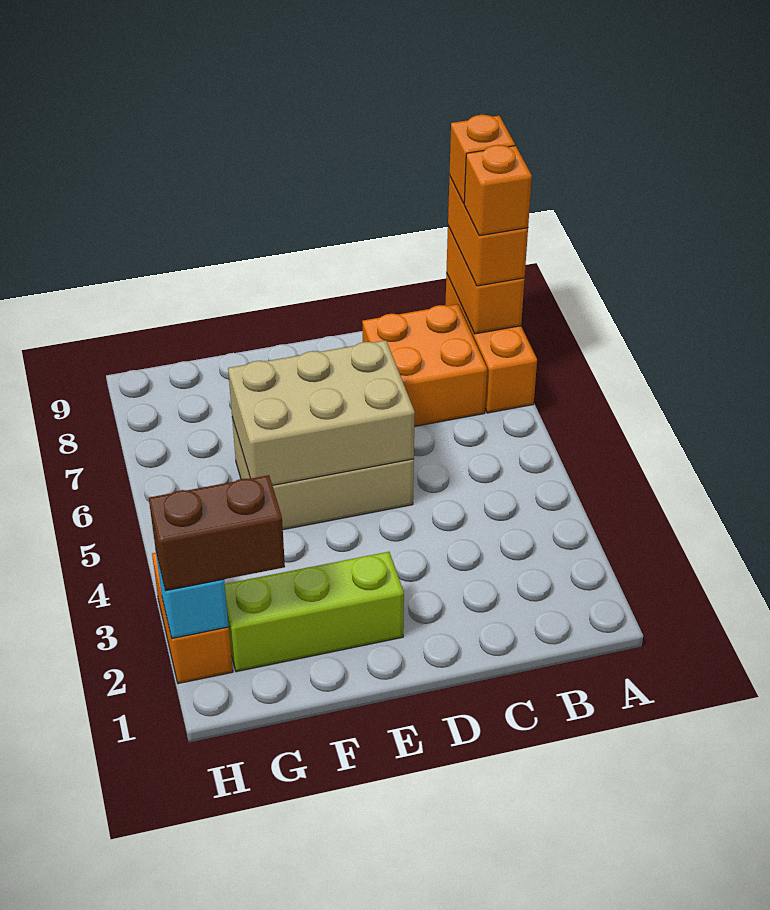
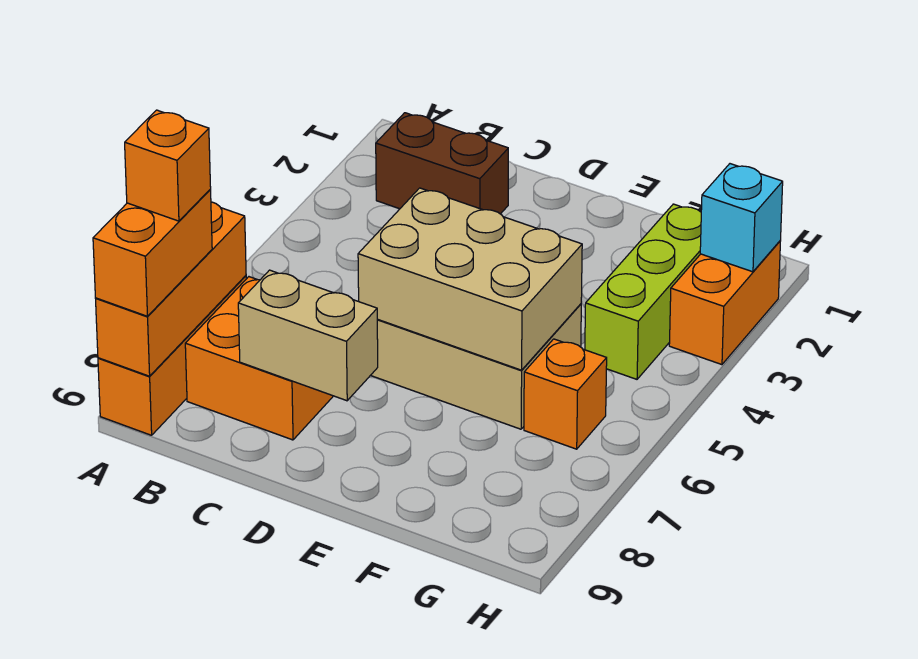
orange 1x2 brick [446,226,525,334] -> orange 1x3 brick [96,202,246,376]
orange 1x1 brick [449,115,515,204] -> orange 1x1 brick moved to [524,339,607,449]
none -> tan 1x2 brick [238,270,378,401]
lime 1x3 brick [225,552,404,672] -> lime 1x3 brick turned to [585,204,701,379]
brown 1x2 brick [149,475,285,591] -> brown 1x2 brick moved to [376,113,508,214]

